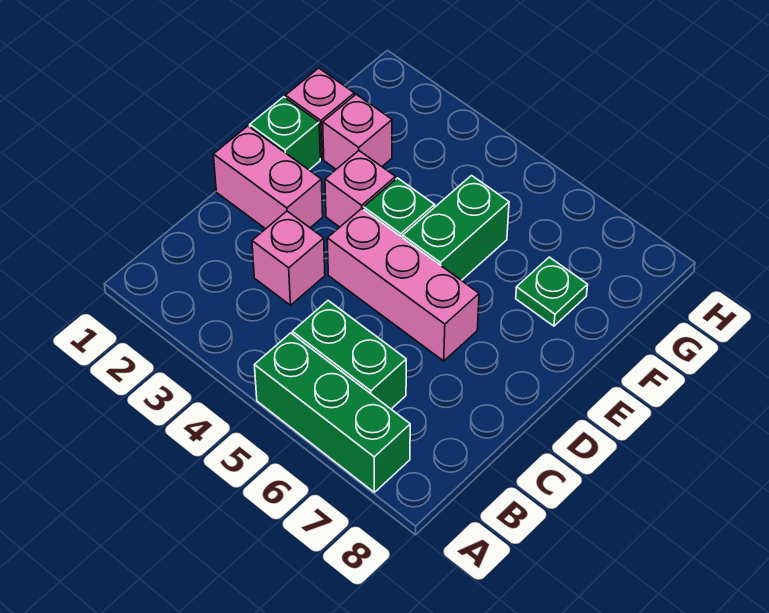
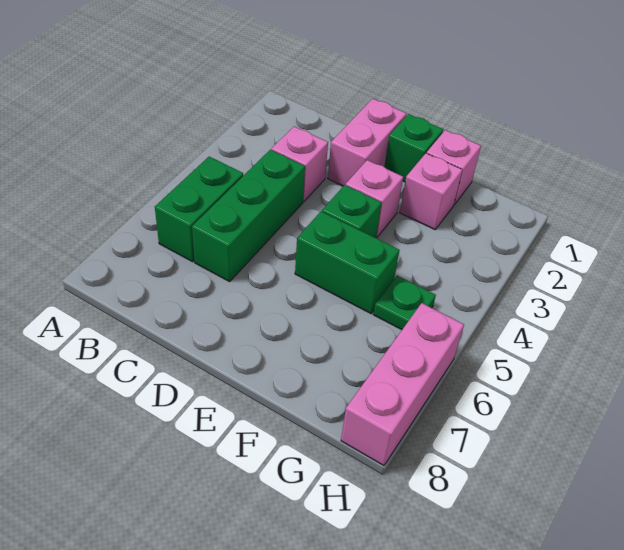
green 1x3 brick [254,333,410,492] -> green 1x3 brick moved to [192,150,305,282]
pink 1x3 brick [327,209,479,361] -> pink 1x3 brick moved to [341,303,464,466]
green 1x1 plate [516,257,588,326] -> green 1x1 plate moved to [373,276,436,330]

